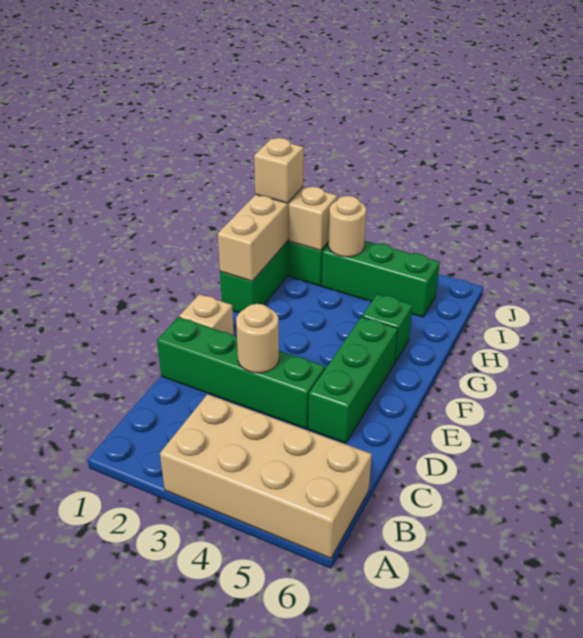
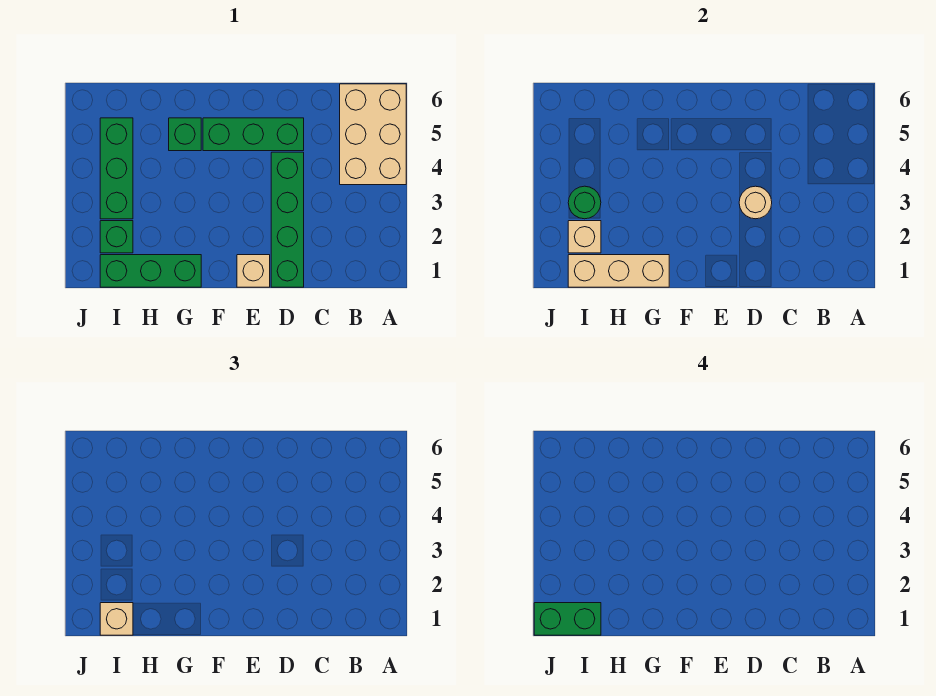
tan 2x4 brick [160,394,372,558] -> tan 2x3 brick [340,84,406,185]
none -> green 1x2 brick [534,603,601,635]
tan 1x1 round brick [328,196,366,257] -> green 1x1 round brick [568,186,601,219]

